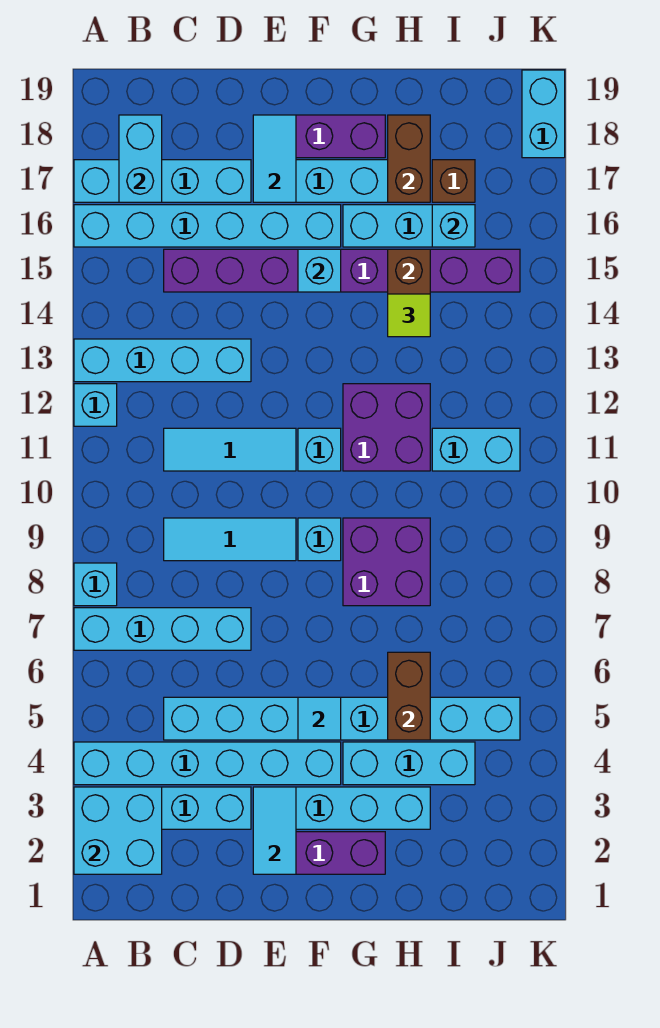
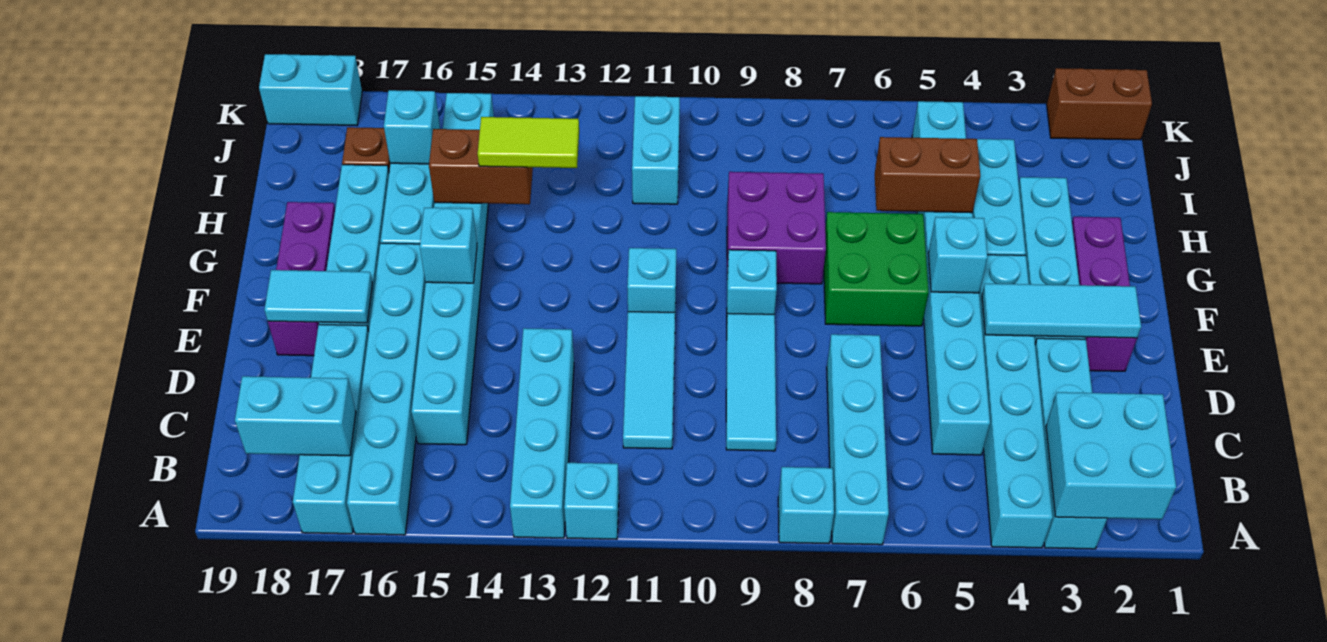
purple 1x8 brick [164,249,520,292] -> cyan 1x8 brick [411,93,494,445]
cyan 1x2 tile [253,787,296,874] -> cyan 1x3 tile [982,284,1141,338]
cyan 1x1 tile [298,697,341,740] -> cyan 1x1 brick [928,217,988,293]
none -> green 2x2 brick [824,212,928,326]
purple 2x2 brick [343,384,430,471] -> none
lime 1x1 tile [388,294,430,337] -> lime 1x2 tile [478,117,579,168]
brown 1x2 brick [388,115,430,202] -> brown 1x2 brick moved to [1047,68,1152,140]

